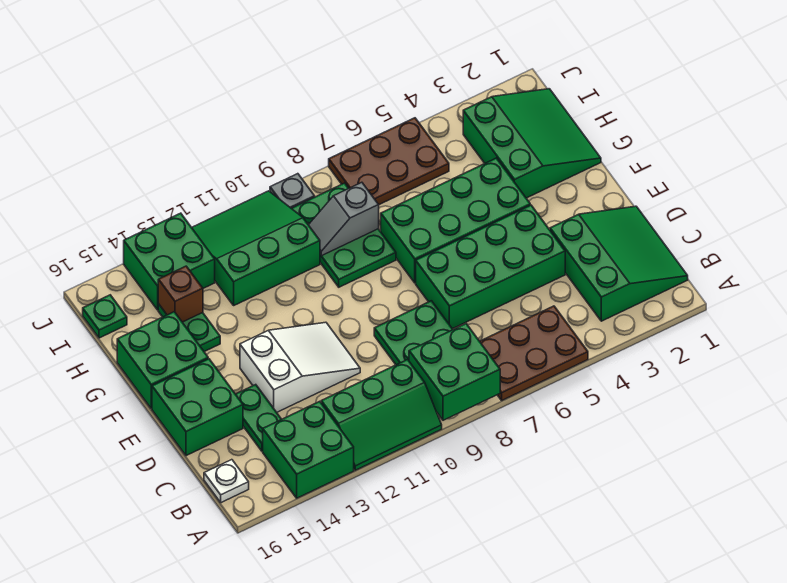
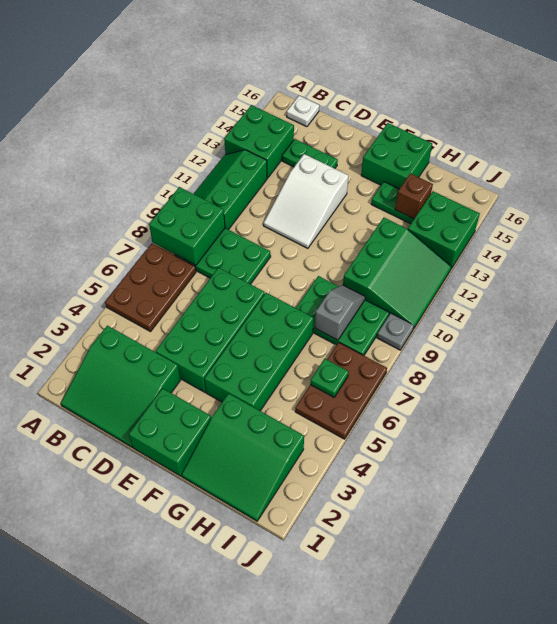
green 2x2 brick [152,359,243,456] -> green 2x2 brick moved to [129,388,211,476]
green 1x1 plate [83,295,127,338] -> green 1x1 plate moved to [310,359,349,397]

